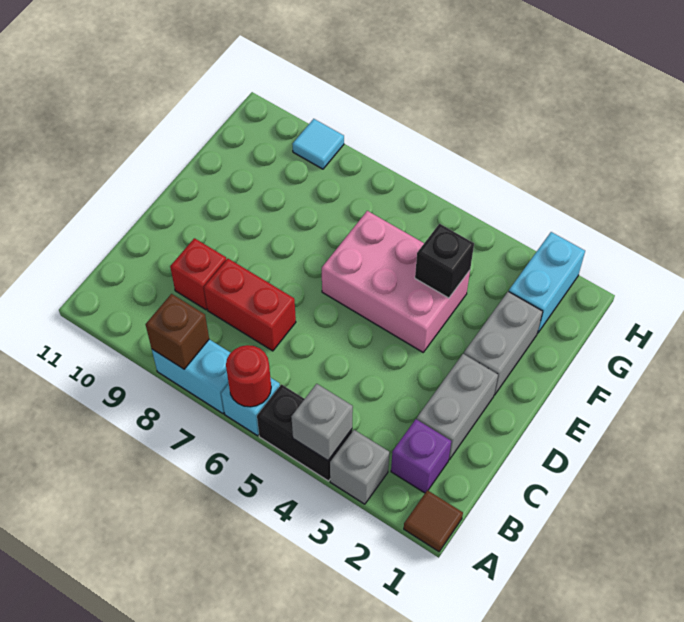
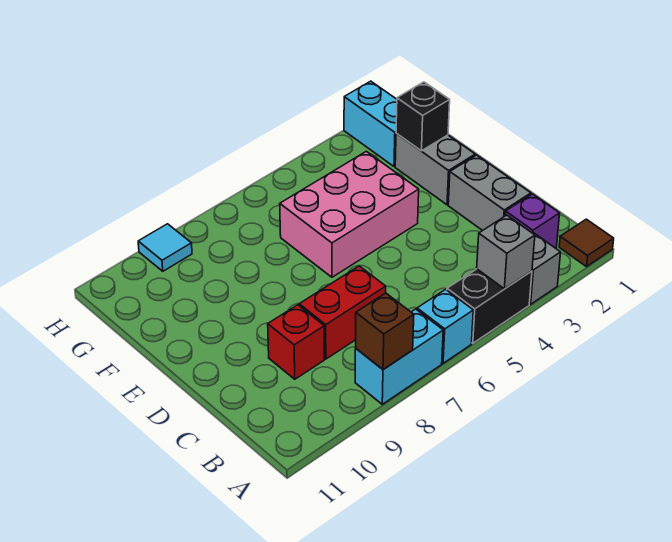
red 1x1 round brick [226,345,271,407] -> none
black 1x1 brick [415,224,474,298] -> black 1x1 brick moved to [396,82,450,151]

